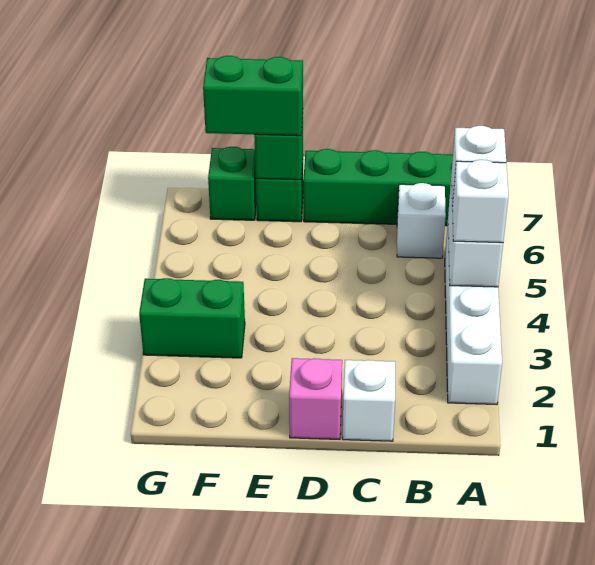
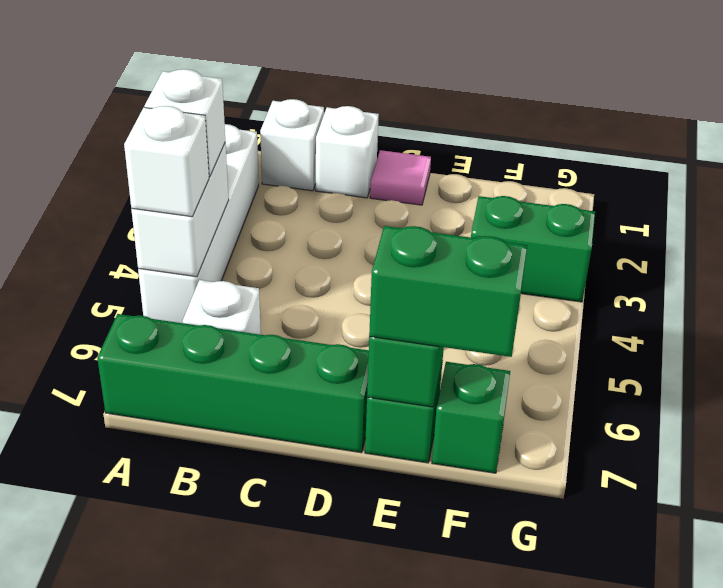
none -> white 1x1 brick [260,99,324,191]
pink 1x1 brick [289,358,342,439] -> pink 1x1 tile [370,150,431,205]

